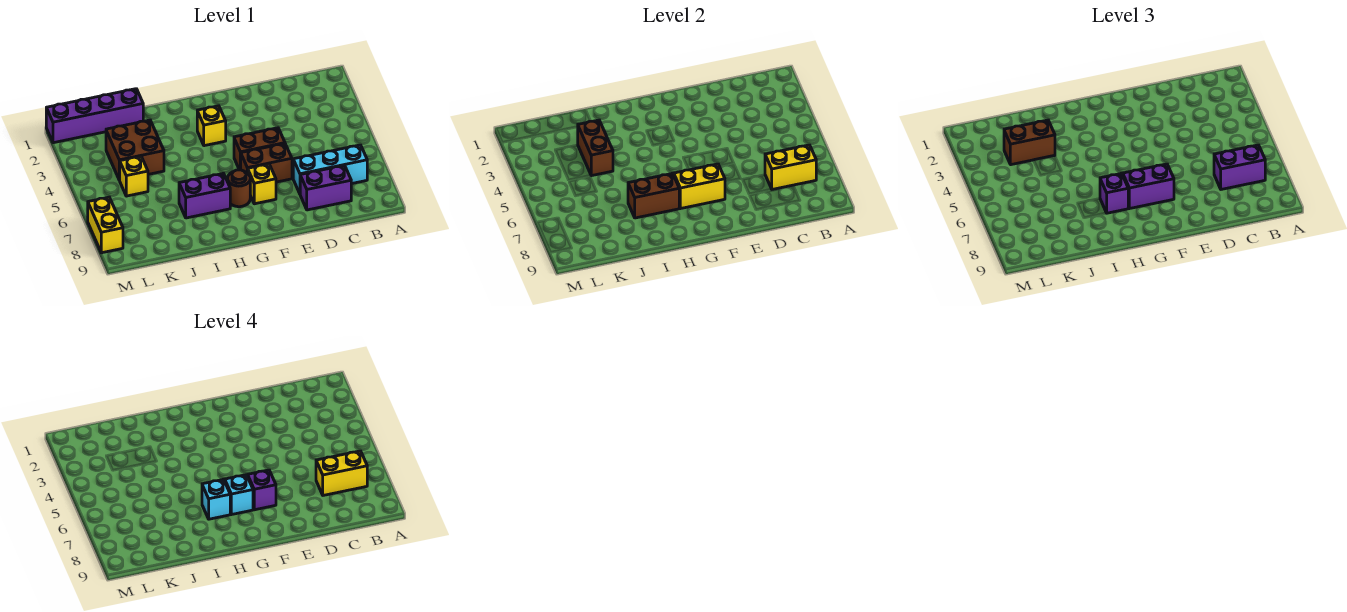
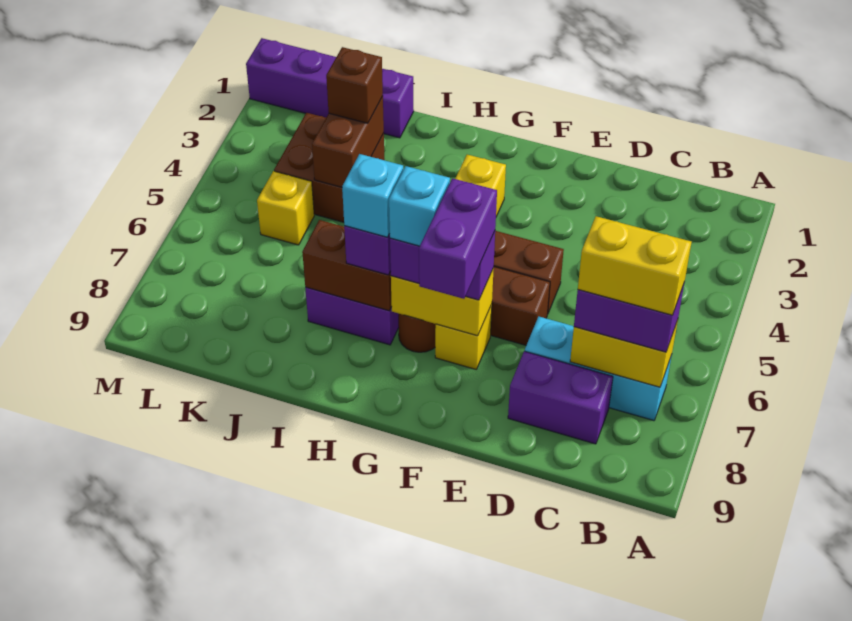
purple 1x1 brick [248,470,276,510] -> purple 1x2 brick [419,178,497,299]
brown 1x2 brick [1004,120,1055,165] -> brown 1x1 brick [326,47,383,123]
yellow 1x2 brick [88,197,123,253] -> none

